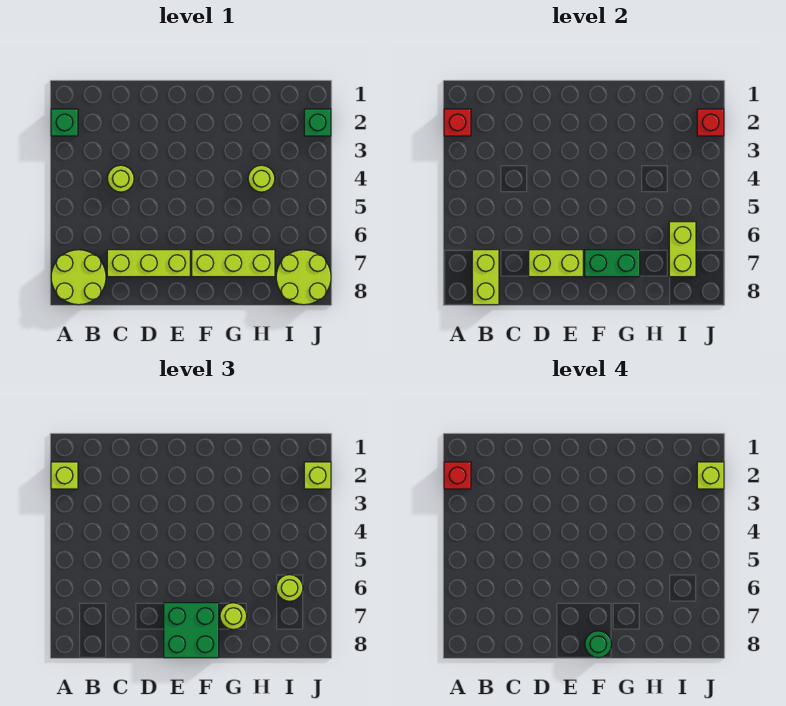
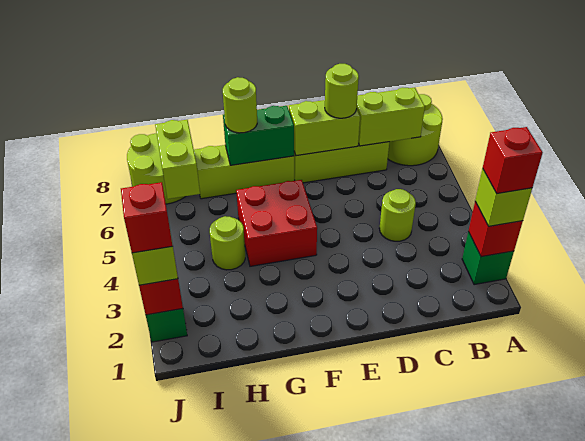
lime 1x2 brick [472,250,499,305] -> lime 1x2 brick turned to [357,87,425,146]
green 2x2 brick [164,603,219,658] -> none
none -> red 2x2 brick [236,180,317,266]
green 1x1 round brick [585,631,612,658] -> none
lime 1x1 round brick [276,575,303,601] -> lime 1x1 round brick moved to [325,64,359,118]
lime 1x1 brick [697,462,724,489] -> red 1x1 brick [121,182,173,253]

